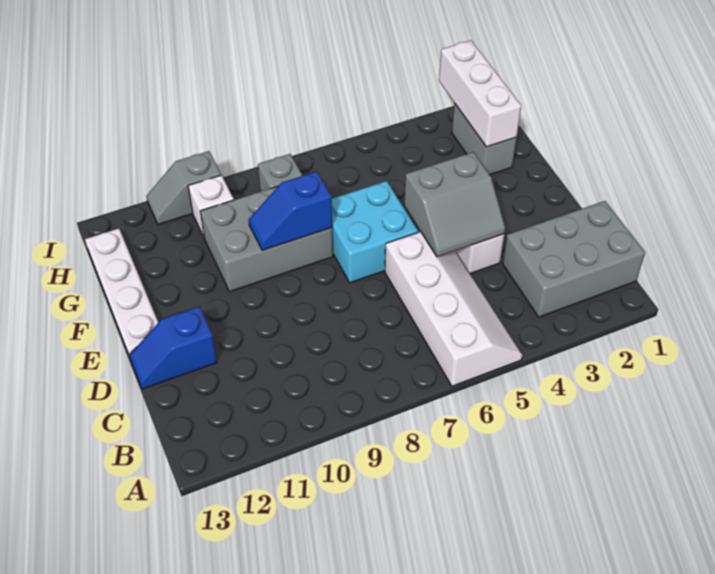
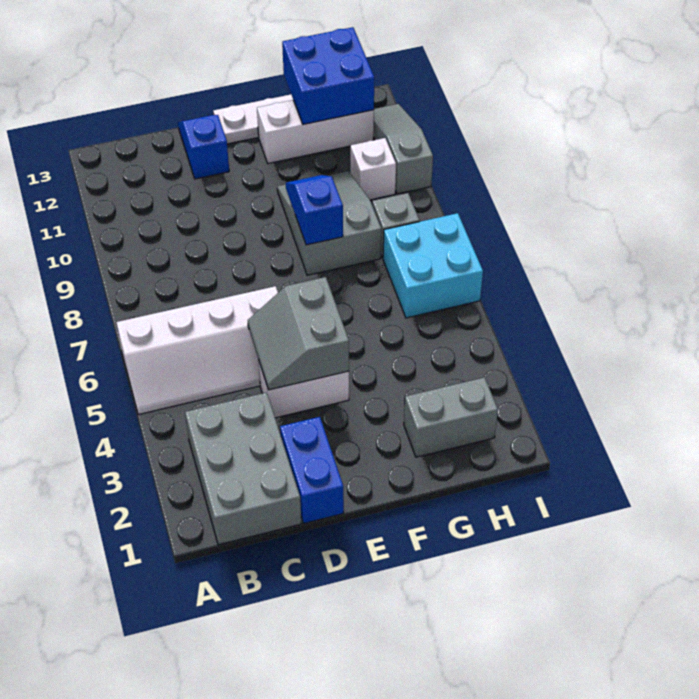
none -> blue 1x2 brick [280,417,344,523]
cyan 2x2 brick [332,181,418,283] -> cyan 2x2 brick moved to [383,213,483,318]
grey 2x3 brick [200,186,333,292] -> grey 2x3 slope [277,171,381,275]
white 1x3 brick [439,41,521,147] -> white 1x3 brick moved to [257,100,374,163]
none -> blue 2x2 brick [282,27,374,125]
grey 1x2 slope [146,151,221,225] -> grey 1x3 slope [374,104,433,194]

